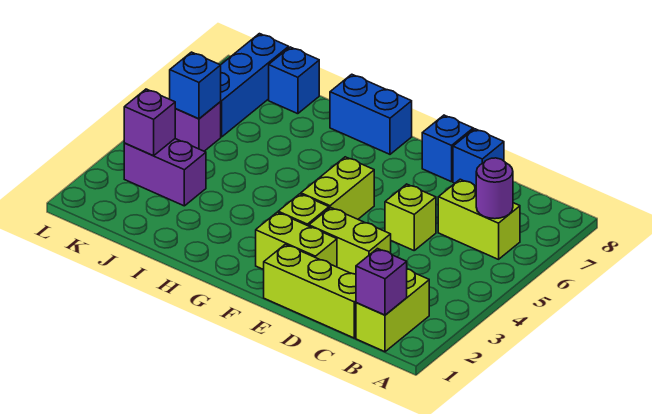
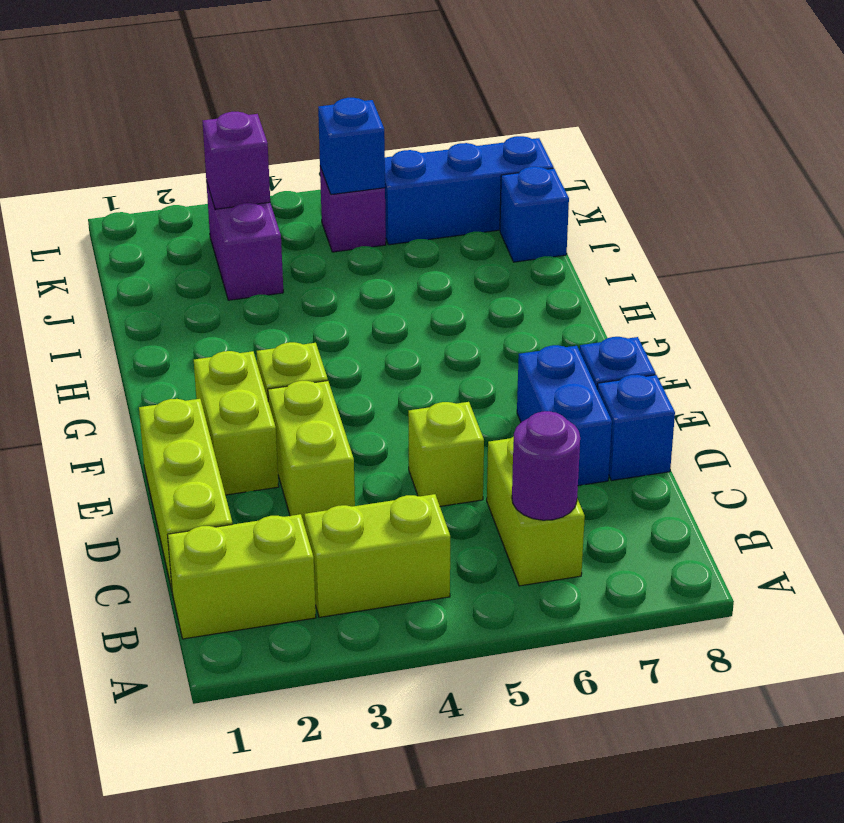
purple 1x1 brick [356,249,407,315] -> none
lime 1x2 brick [301,157,374,219] -> lime 1x2 brick moved to [304,494,450,617]
blue 1x2 brick [330,74,412,154] -> blue 1x2 brick moved to [517,345,612,486]

